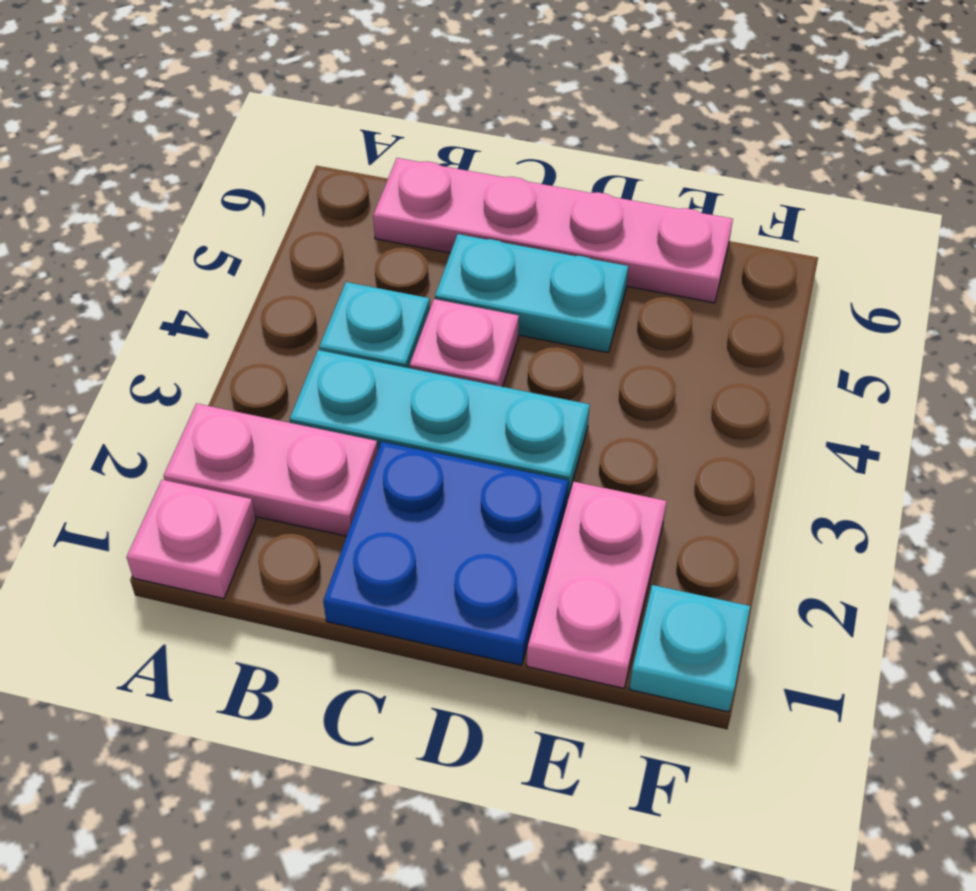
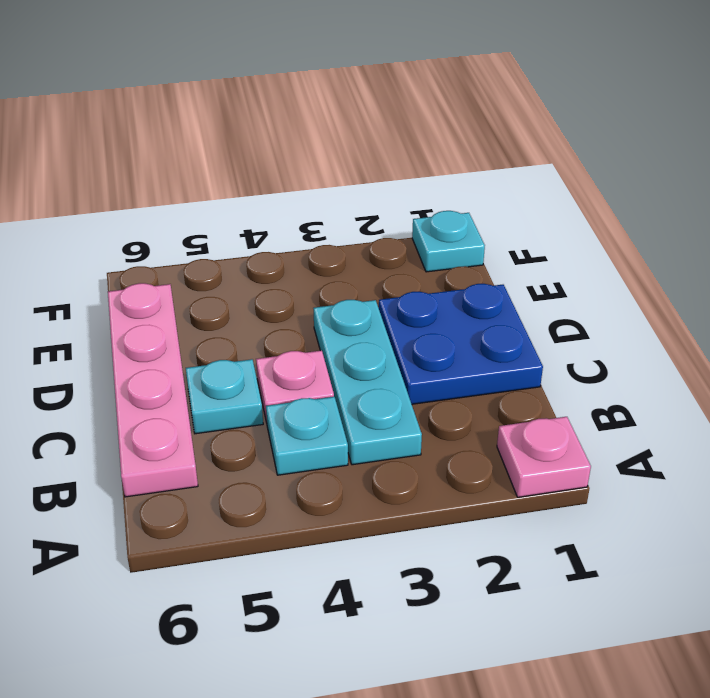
pink 1x2 plate [163,404,378,536] -> none
cyan 1x2 plate [435,234,628,353] -> cyan 1x1 plate [186,359,263,434]
pink 1x2 plate [527,482,666,688] -> none

